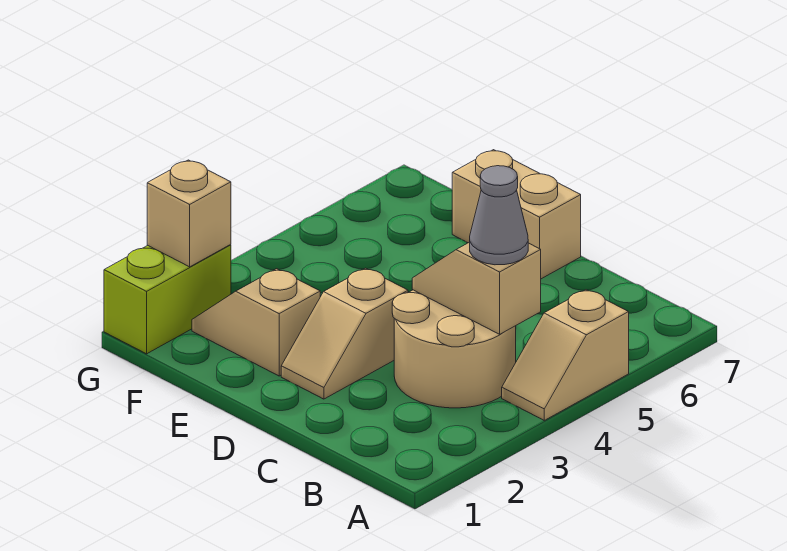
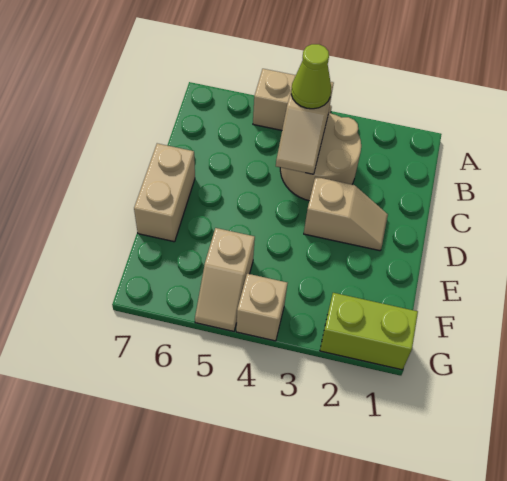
grey 1x1 cone [470,166,528,265] -> lime 1x1 cone [291,44,331,109]
tan 1x2 slope [192,269,320,376] -> tan 1x2 slope moved to [195,228,255,331]
tan 1x1 brick [147,160,231,267] -> tan 1x1 brick moved to [236,274,287,341]

